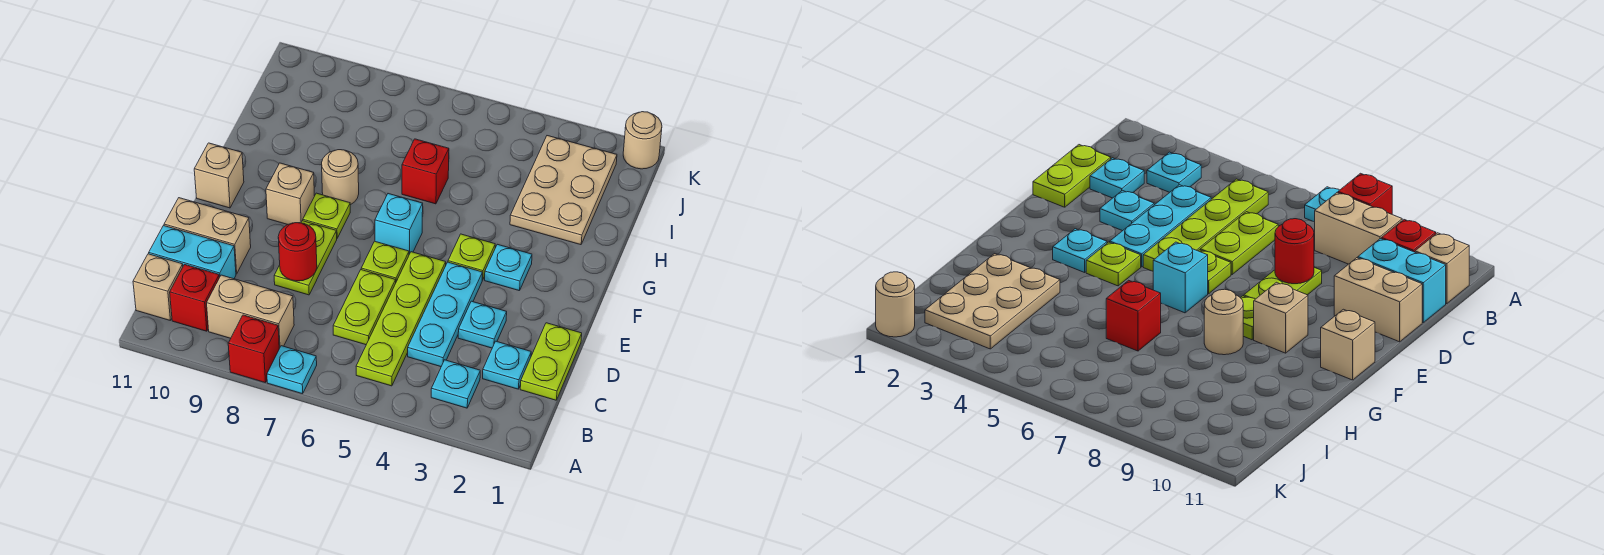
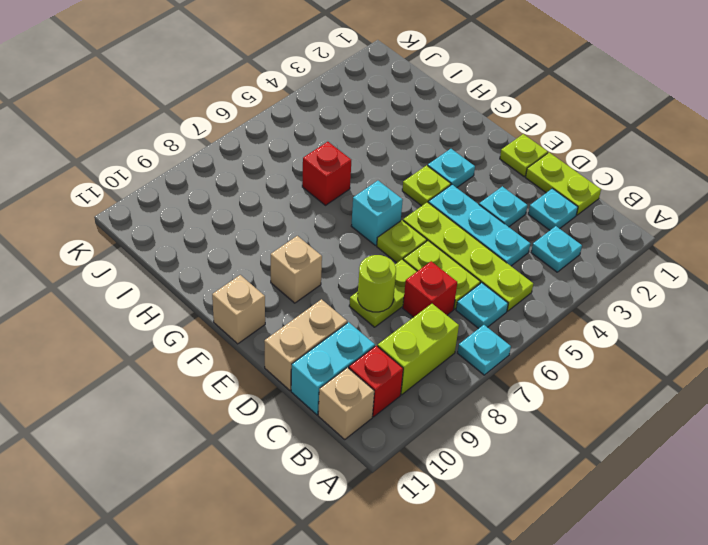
red 1x1 brick [228,315,279,383] -> red 1x1 brick moved to [403,261,457,317]
none -> cyan 1x1 plate [456,283,508,329]
tan 1x2 brick [207,275,294,348] -> lime 1x2 brick [378,304,459,395]
lime 1x2 plate [274,221,337,295] -> lime 1x2 plate turned to [349,259,417,327]
red 1x1 round brick [278,223,317,281] -> lime 1x1 round brick [358,255,396,312]
lime 1x1 plate [303,193,350,238] -> lime 1x1 plate moved to [500,134,548,176]
tan 1x1 round brick [322,150,359,205] -> none
tan 2x3 plate [510,136,617,245] -> none
tan 1x1 round brick [623,112,662,169] -> none

